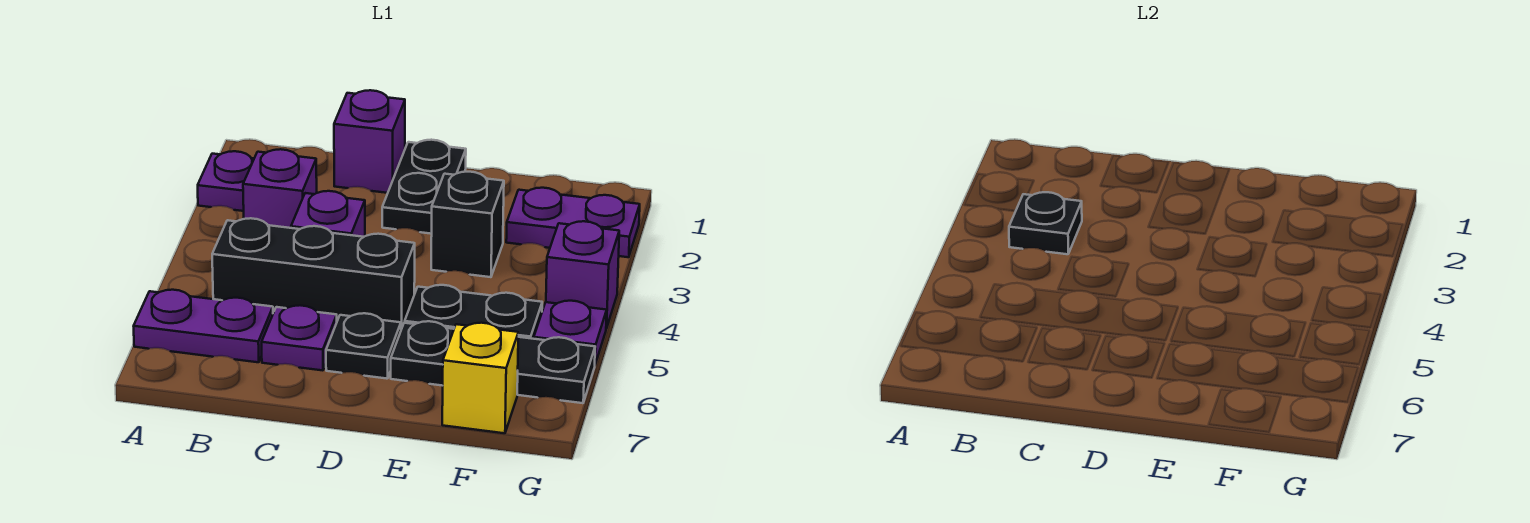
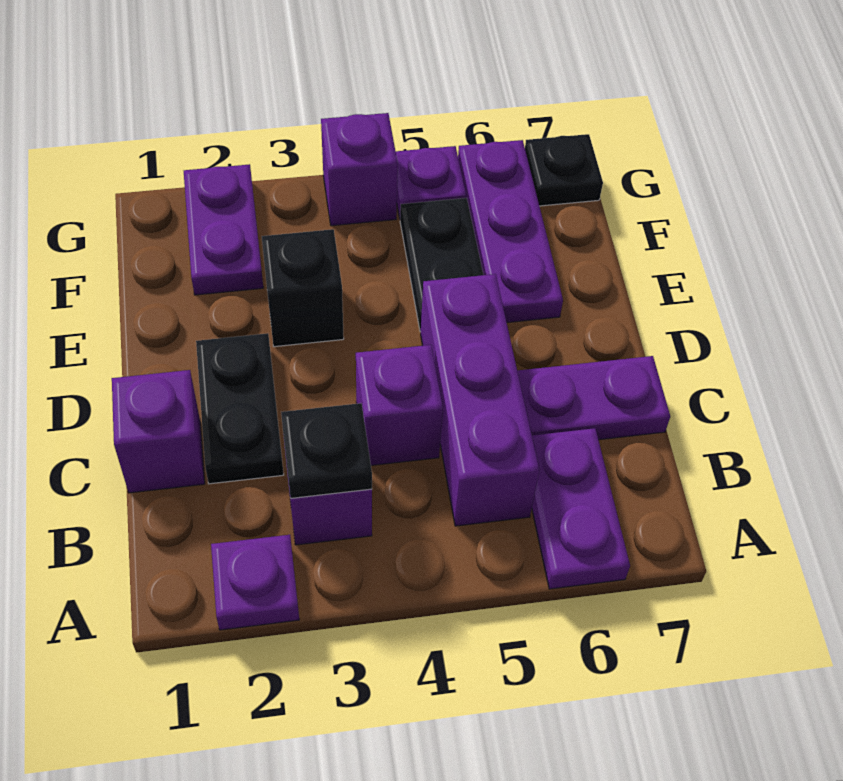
black 1x3 brick [212,218,415,329] -> purple 1x3 brick [421,274,539,526]
purple 1x1 plate [262,305,337,370] -> purple 1x2 plate [517,356,670,440]
black 1x2 plate [382,140,466,234] -> black 1x2 plate turned to [196,333,284,484]
black 1x1 plate [326,313,401,379] -> black 1x1 plate moved to [525,134,603,206]
black 1x3 plate [391,321,595,403] -> purple 1x3 plate [458,140,563,323]
yellow 1x1 brick [442,323,518,433] -> none

